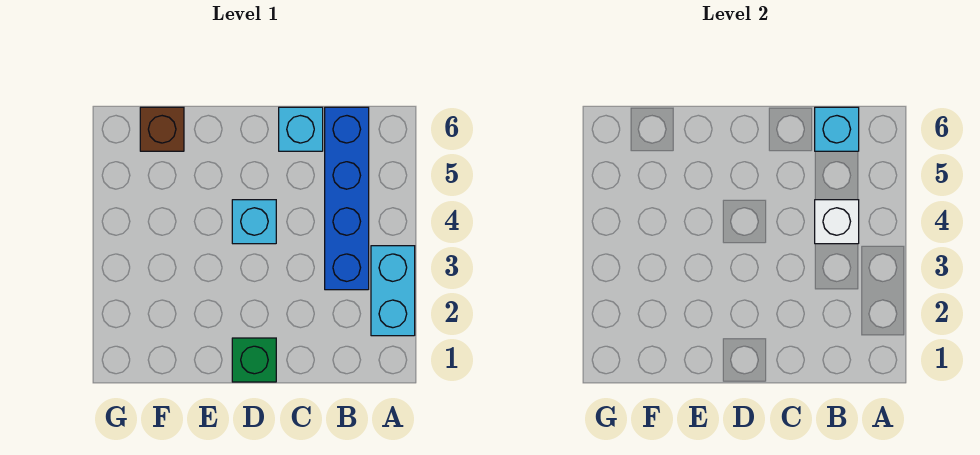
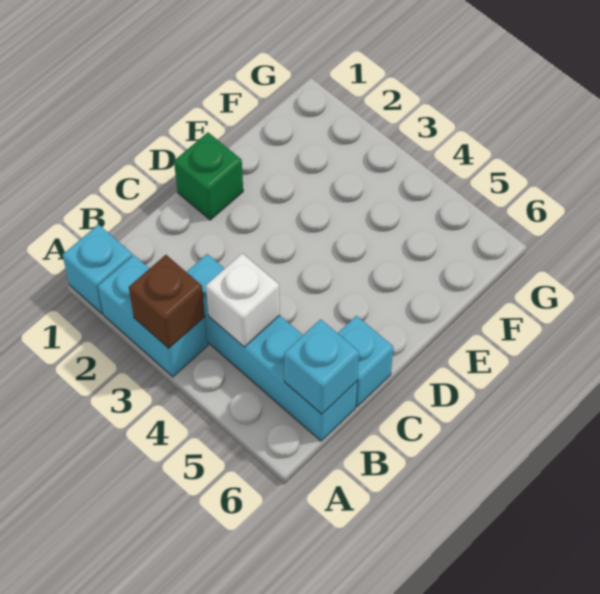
blue 1x4 brick [325,107,369,290] -> cyan 1x4 brick [187,254,357,441]
cyan 1x1 brick [232,200,276,244] -> cyan 1x1 brick moved to [63,224,133,314]
brown 1x1 brick [140,107,184,151] -> brown 1x1 brick moved to [129,255,205,348]

